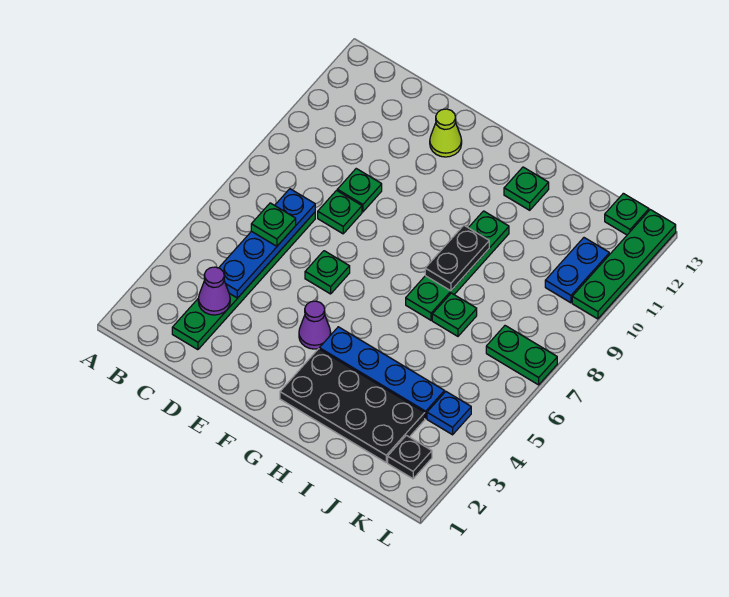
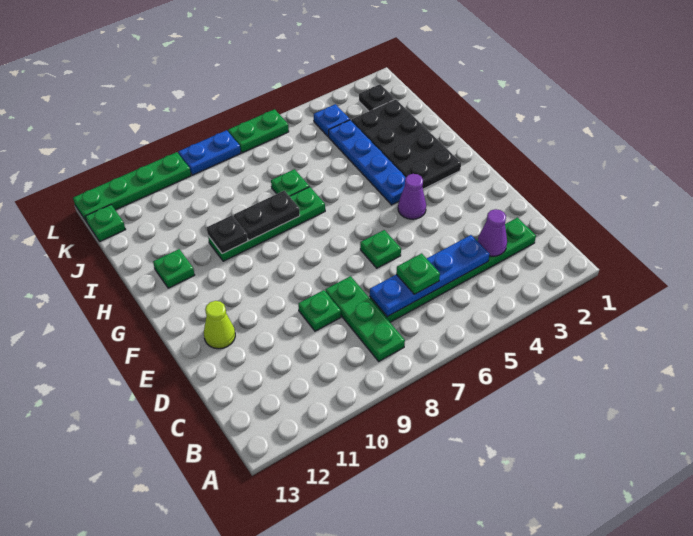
green 1x1 plate [318,191,362,234] -> green 1x3 plate [325,276,405,361]
none -> black 1x1 plate [207,215,248,254]
green 1x2 plate [486,326,557,385] -> green 1x2 plate turned to [228,109,289,153]
blue 1x2 plate [545,238,609,303] -> blue 1x2 plate moved to [178,130,241,175]

